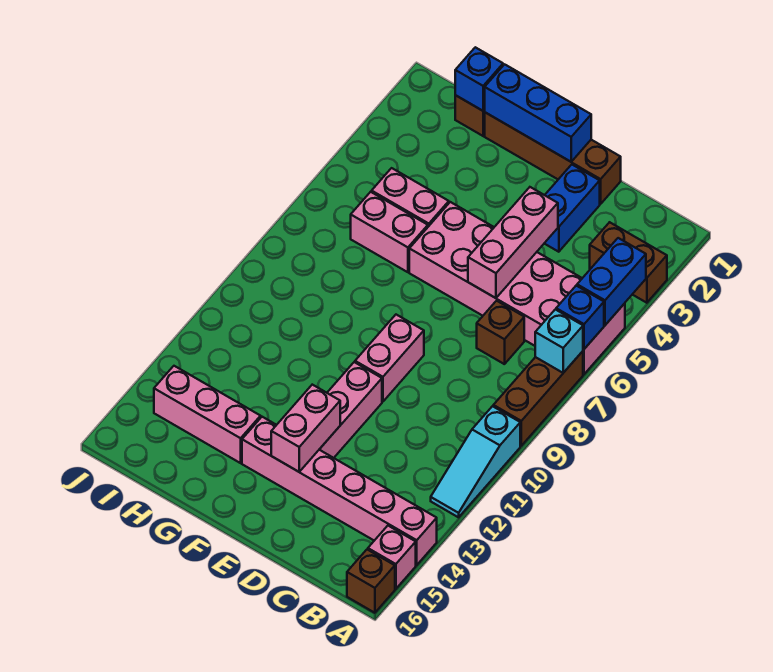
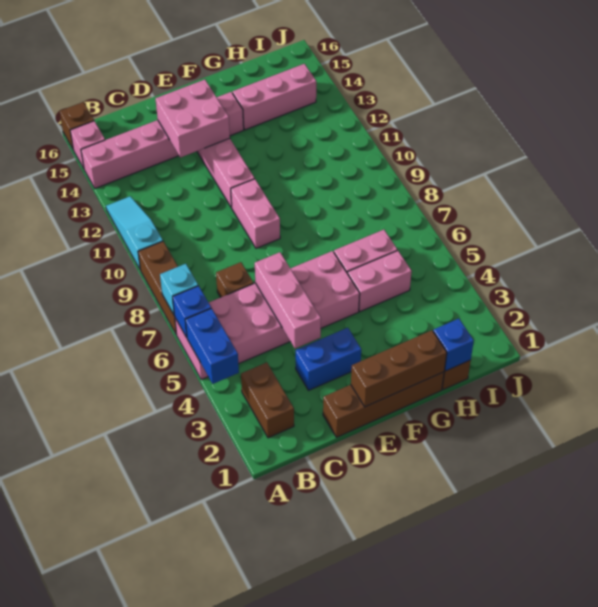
brown 1x2 brick [590,222,667,303] -> brown 1x2 brick turned to [241,362,294,438]
blue 1x2 brick [544,165,600,252] -> blue 1x2 brick turned to [296,328,361,390]
blue 1x3 brick [485,64,591,162] -> brown 1x3 brick [351,330,447,407]
pink 1x2 brick [271,385,340,472] -> pink 2x2 brick [155,80,230,157]

